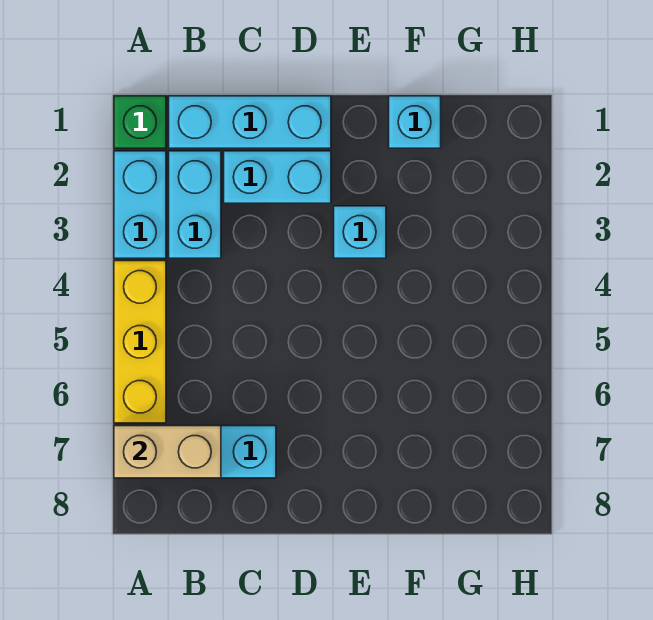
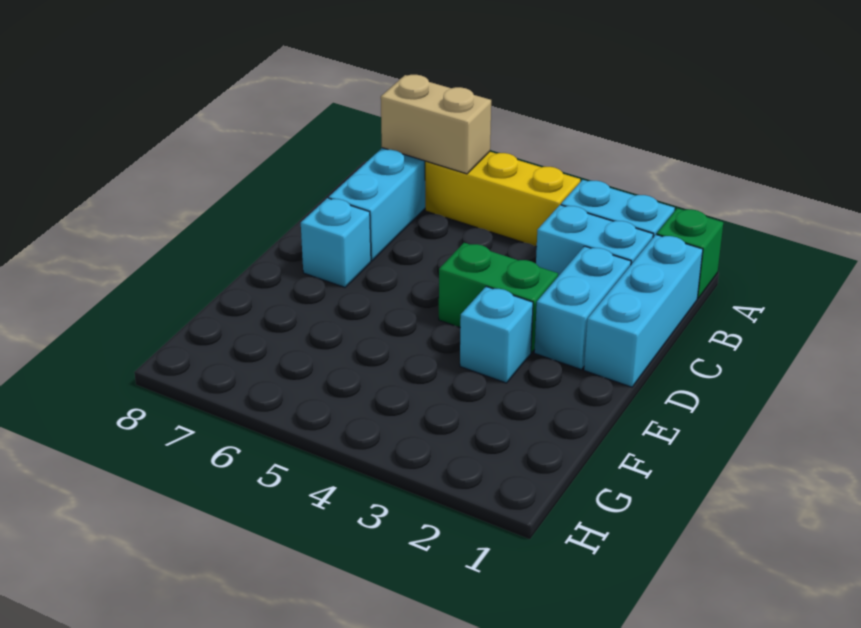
tan 1x2 brick [114,426,221,478] -> tan 1x2 brick turned to [381,75,491,174]
none -> green 1x2 brick [439,243,558,352]
cyan 1x1 brick [389,96,441,148] -> cyan 1x1 brick moved to [301,198,371,287]

